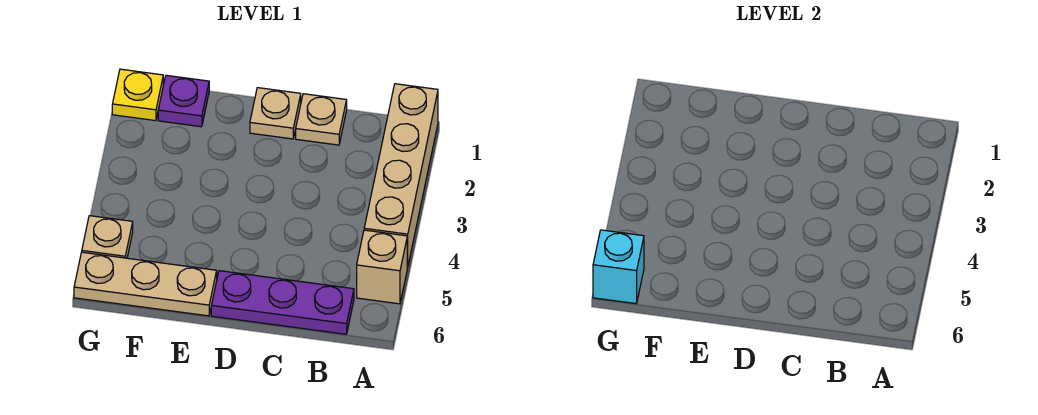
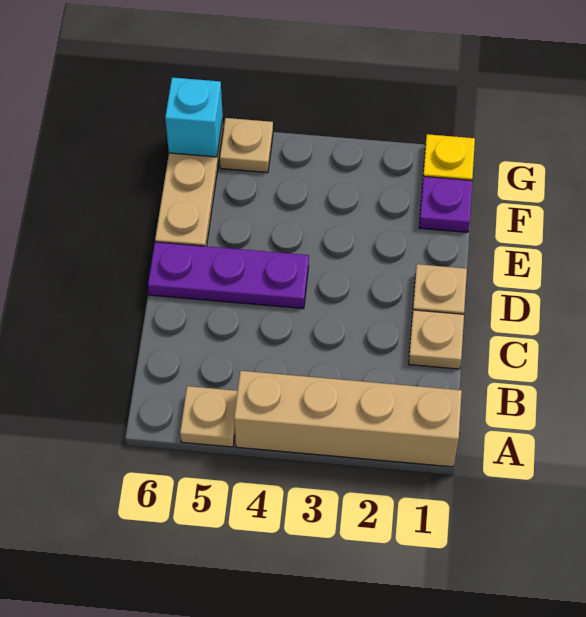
tan 1x1 brick [357,230,407,304] -> tan 1x1 plate [180,386,238,447]
purple 1x3 plate [211,271,354,334] -> purple 1x3 plate turned to [148,242,309,309]

